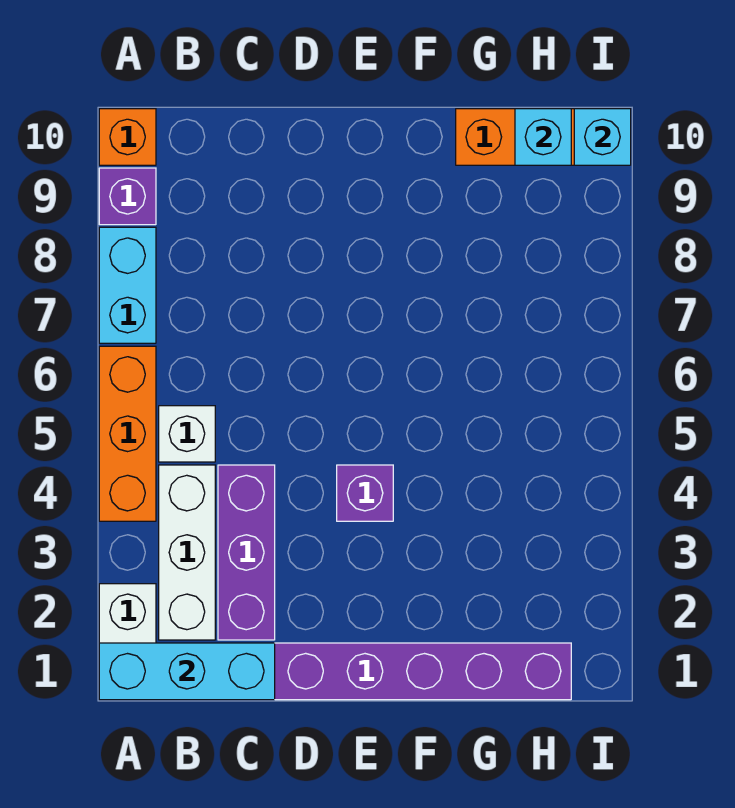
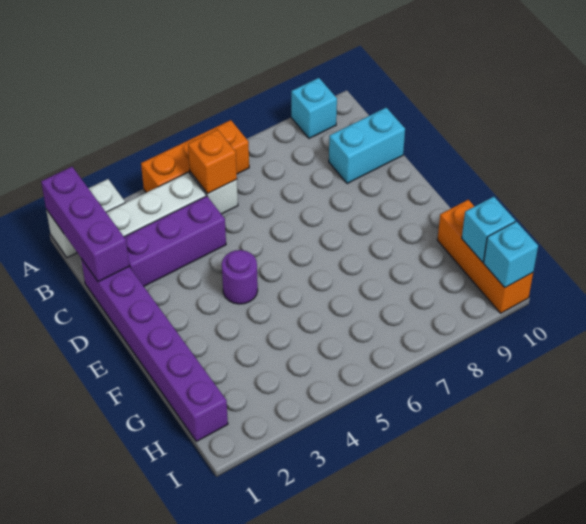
cyan 1x3 brick [99,643,275,700] -> purple 1x3 brick [41,167,129,282]
cyan 1x2 brick [99,227,156,343] -> cyan 1x2 brick moved to [329,108,405,184]
purple 1x1 brick [99,168,156,225] -> cyan 1x1 brick [291,78,337,138]
orange 1x1 brick [99,109,156,165] -> orange 1x1 brick moved to [188,130,237,194]
purple 1x1 brick [337,465,393,521] -> purple 1x1 round brick [222,250,258,304]

